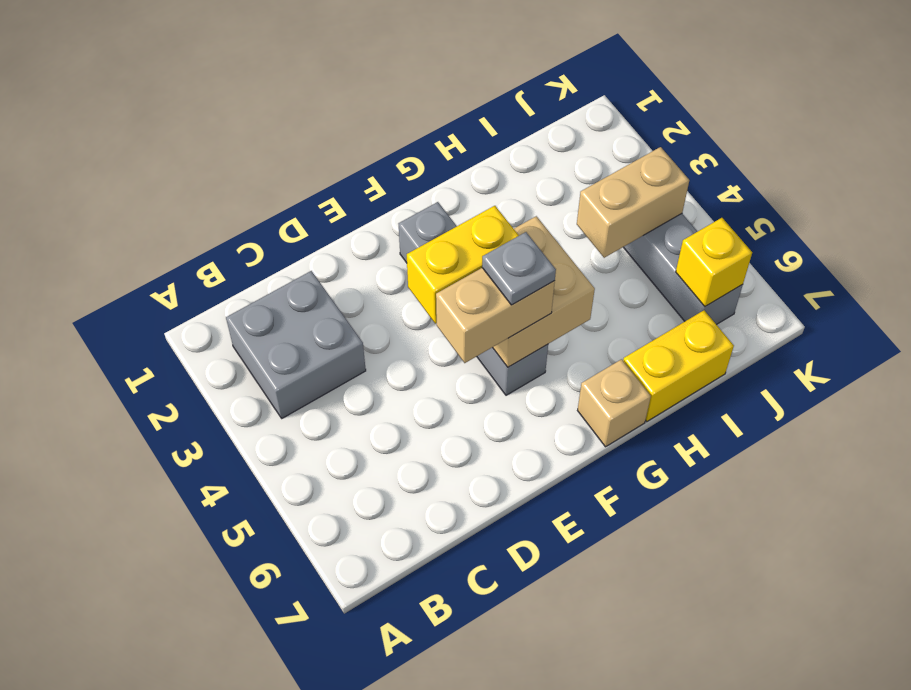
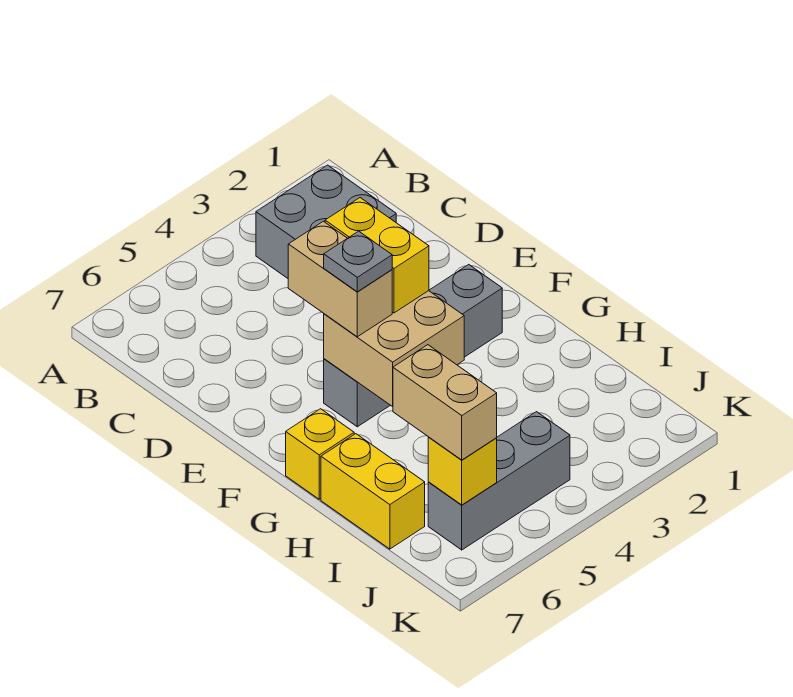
tan 1x1 brick [578,359,651,447] -> yellow 1x1 brick [286,409,354,499]
tan 1x2 brick [577,147,689,258] -> tan 1x2 brick moved to [393,345,497,460]

